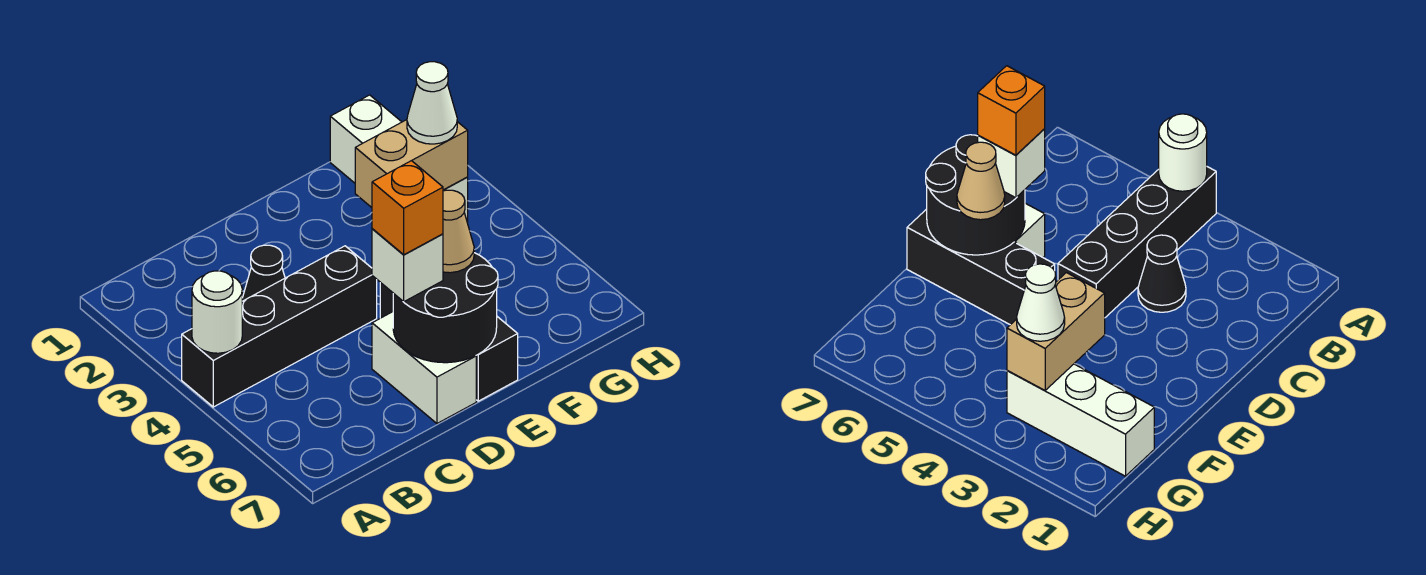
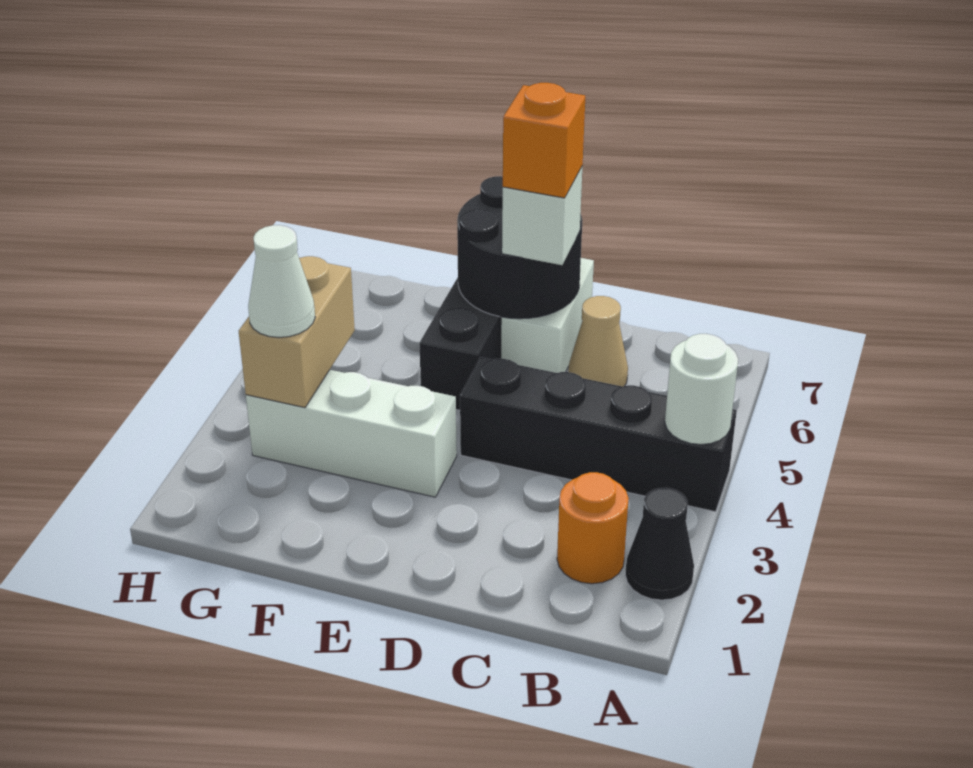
none -> orange 1x1 round brick [557,472,629,584]
black 1x1 cone [242,245,285,301] -> black 1x1 cone moved to [625,488,694,600]
tan 1x1 cone [443,190,474,273] -> tan 1x1 cone moved to [568,296,628,386]
tan 1x2 brick [355,120,468,207] -> tan 1x2 brick turned to [239,256,355,408]
white 1x3 brick [330,95,468,223] -> white 1x3 brick turned to [246,370,457,497]

